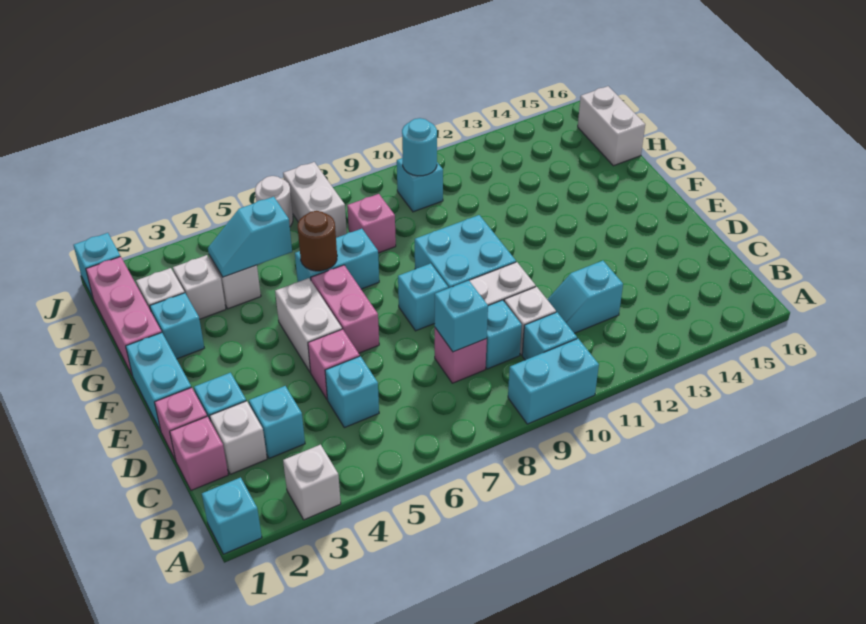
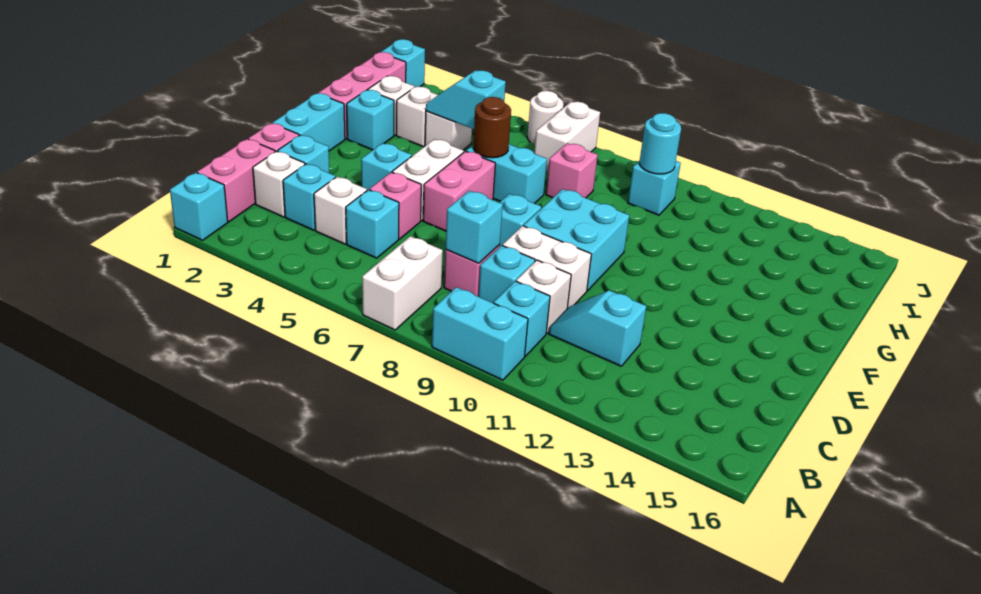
white 1x1 brick [283,445,341,520] -> white 1x1 brick moved to [314,177,367,244]
pink 1x1 brick [170,417,228,490] -> pink 1x2 brick [197,139,275,222]
none -> cyan 1x1 brick [361,143,412,190]
white 1x2 brick [578,86,645,166] -> white 1x2 brick moved to [362,236,443,330]

